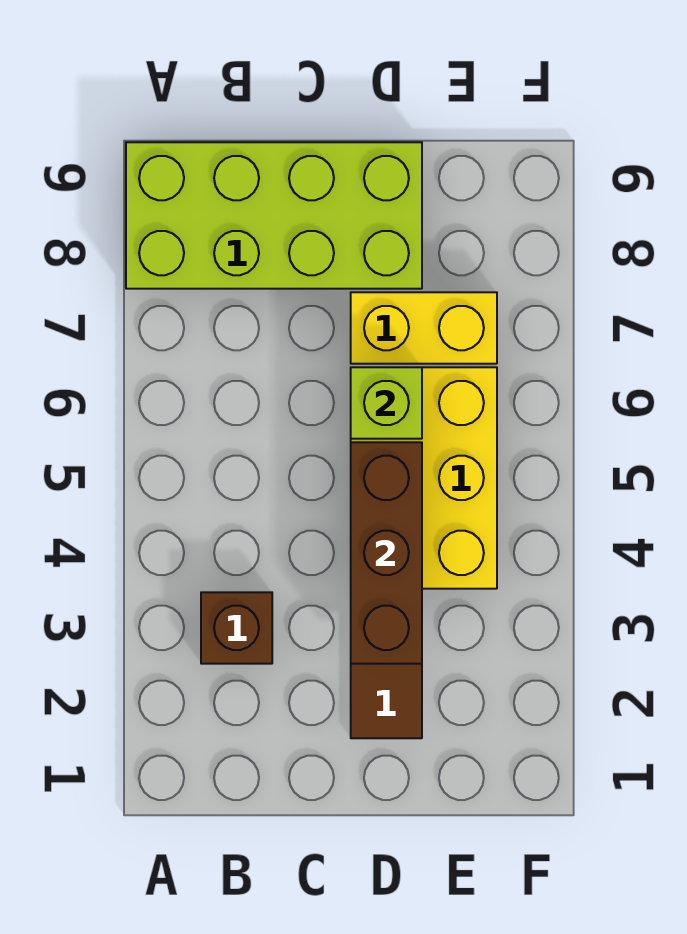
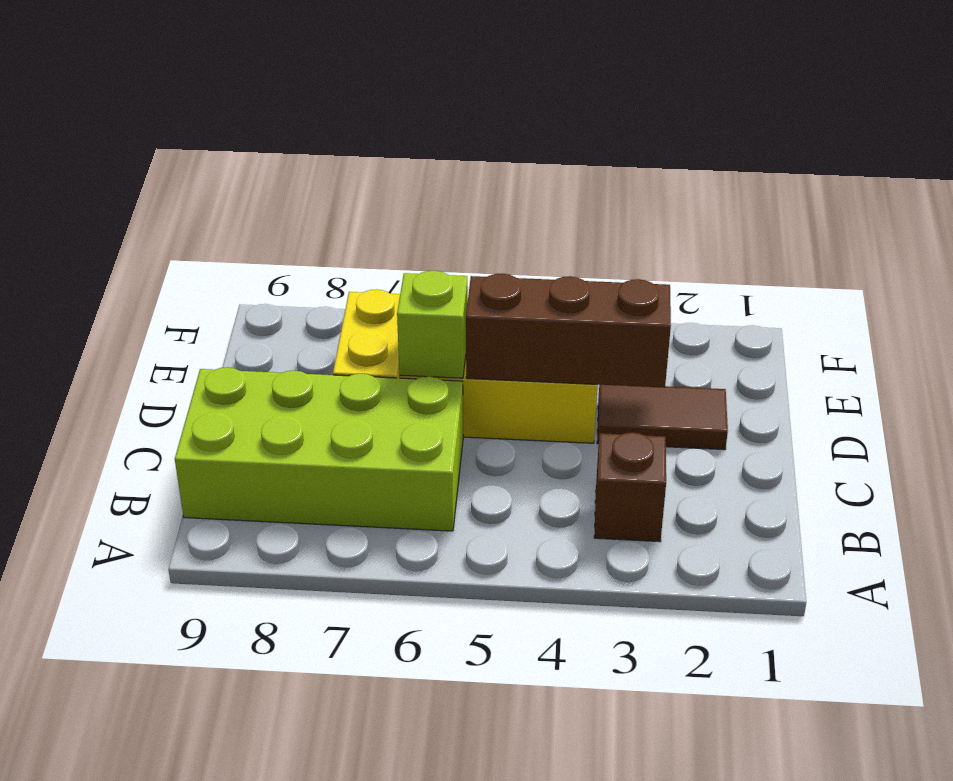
lime 2x4 brick [126,142,422,289] -> lime 2x4 brick turned to [175,367,463,531]

